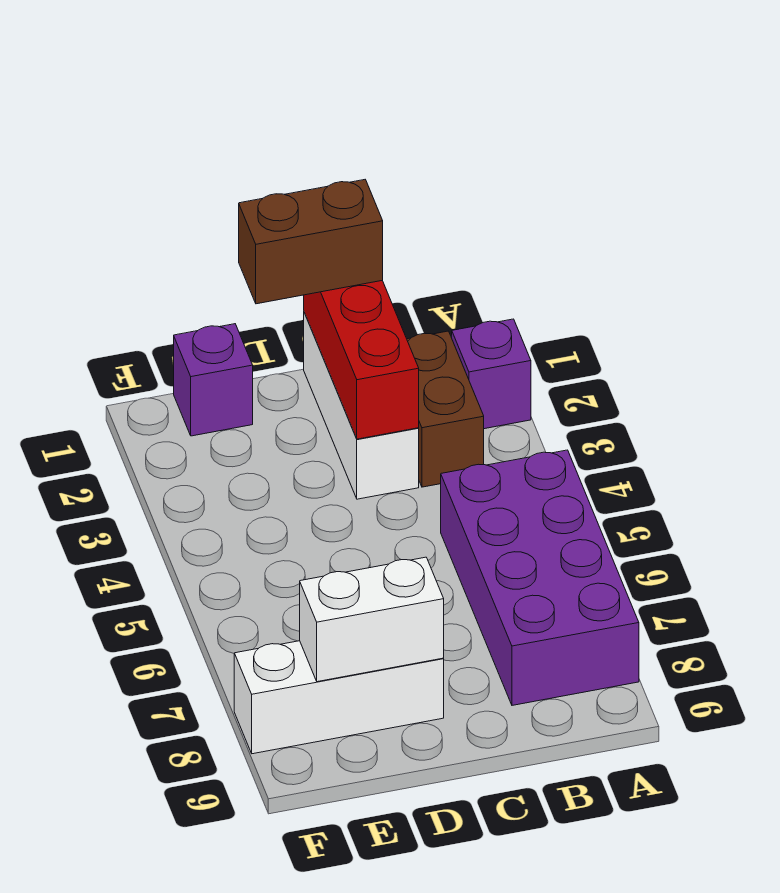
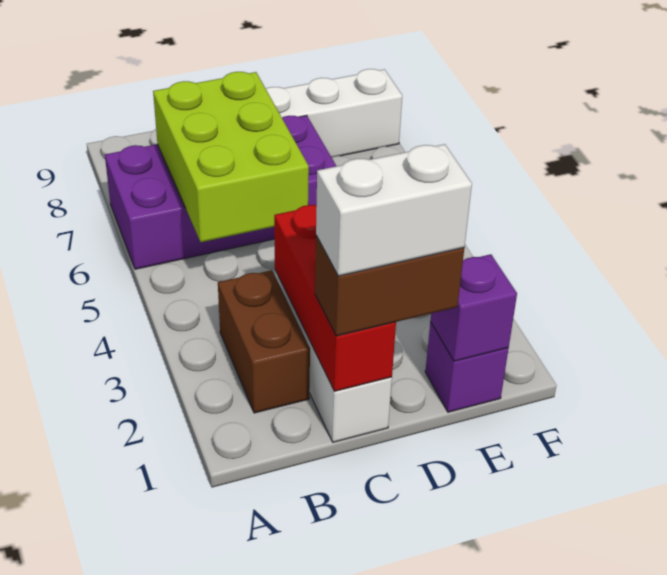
purple 1x1 brick [452,319,531,429] -> purple 1x1 brick moved to [430,254,517,361]
purple 2x4 brick [441,450,639,705] -> purple 2x4 brick turned to [105,115,336,269]
none -> lime 2x3 brick [153,72,309,242]
white 1x2 brick [300,557,444,682] -> white 1x2 brick moved to [316,144,472,276]

